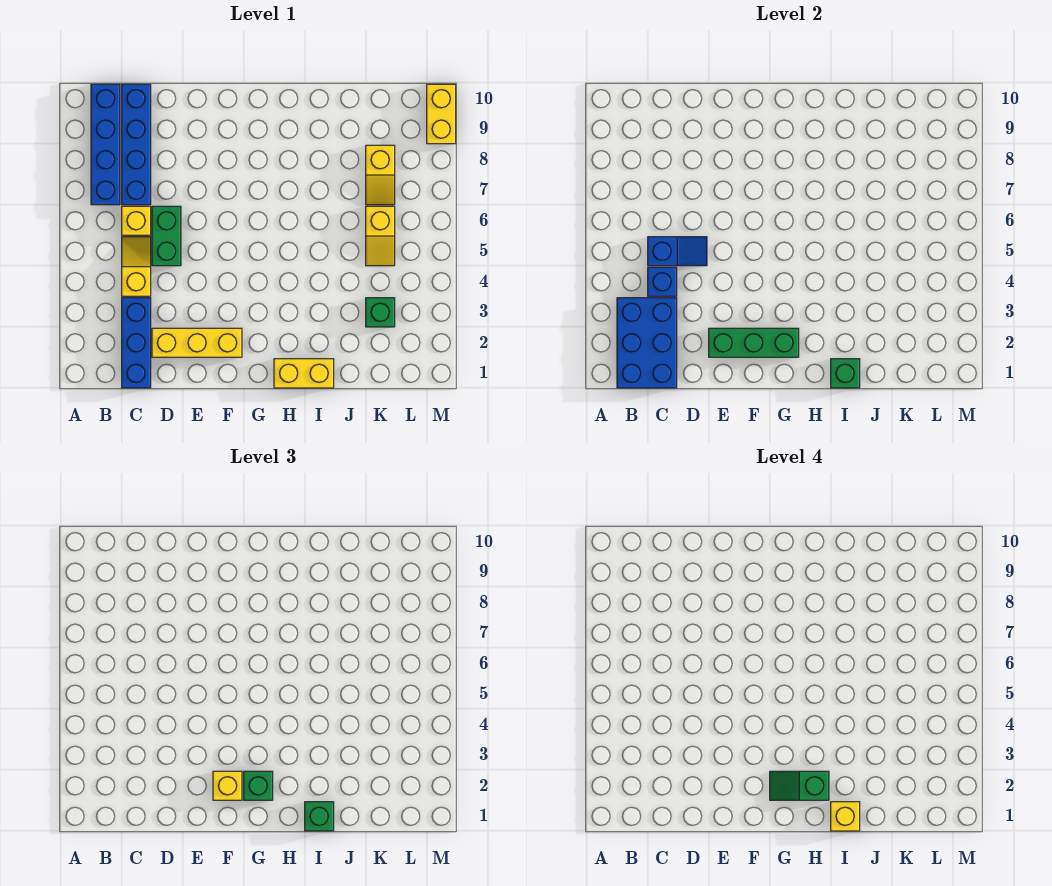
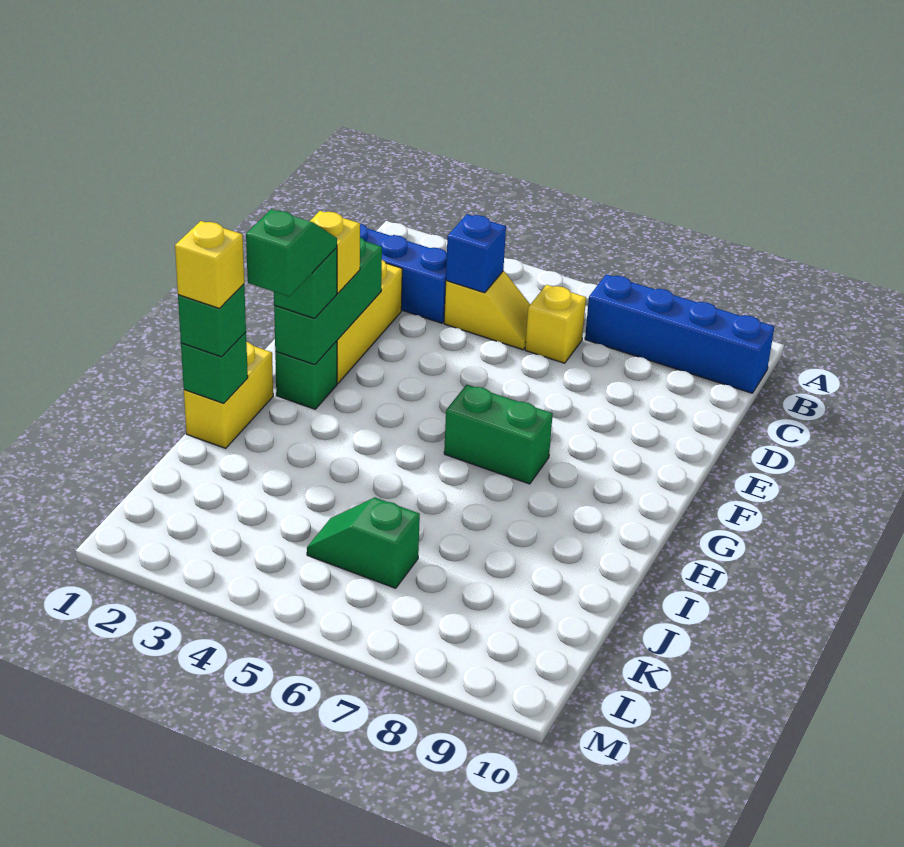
blue 2x3 brick [617,298,677,388] -> none
blue 1x2 slope [648,237,707,266] -> none
blue 1x4 brick [122,84,151,205] -> none
green 1x2 brick [152,206,181,266] -> green 1x2 brick moved to [444,385,553,484]
green 1x1 brick [366,298,395,327] -> green 1x1 brick moved to [275,341,337,409]
yellow 1x2 slope [366,206,395,266] -> green 1x2 slope [307,498,420,588]
yellow 1x2 slope [366,145,395,205] -> none
yellow 1x2 brick [427,84,456,144] -> none

